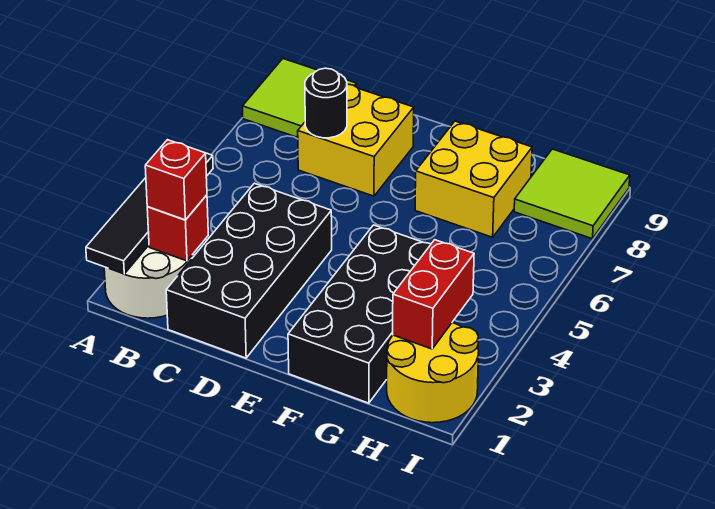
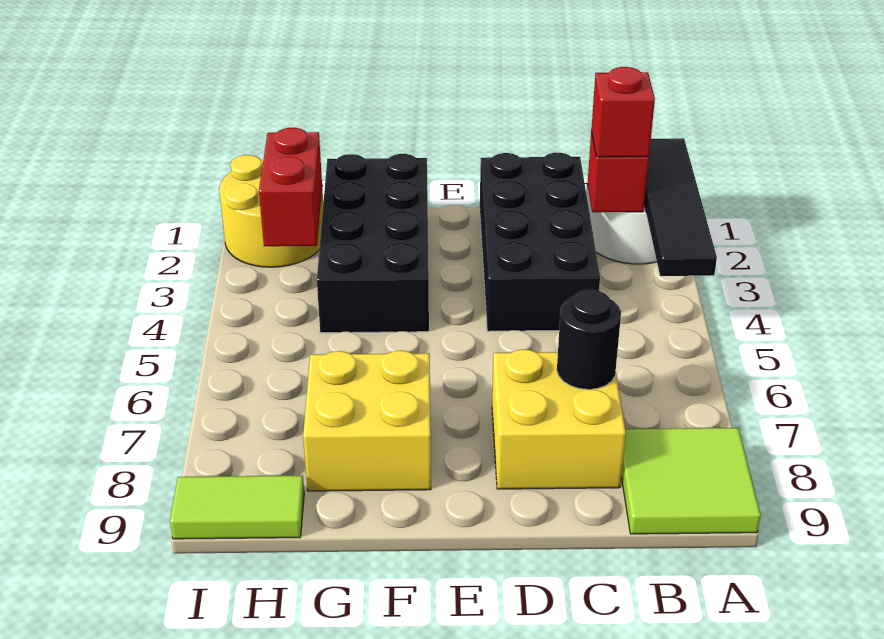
lime 2x2 tile [514,149,630,239] -> lime 1x2 tile [170,476,304,539]

